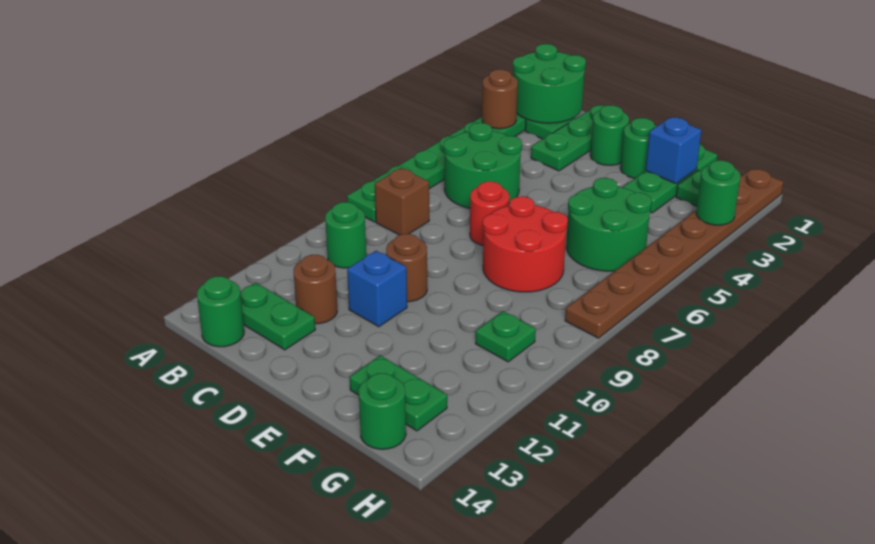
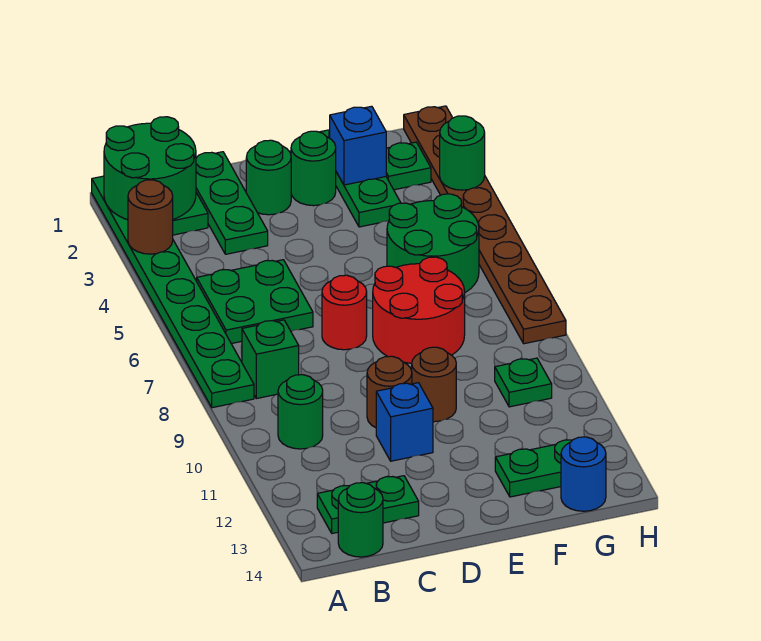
green 2x2 round brick [444,123,522,208] -> green 2x2 plate [197,260,313,344]
brown 1x1 brick [375,168,429,235] -> green 1x1 brick [242,320,299,399]
brown 1x1 round brick [294,255,337,324] -> brown 1x1 round brick moved to [412,347,456,422]
green 1x1 round brick [359,373,406,449] -> blue 1x1 round brick [561,437,606,511]

